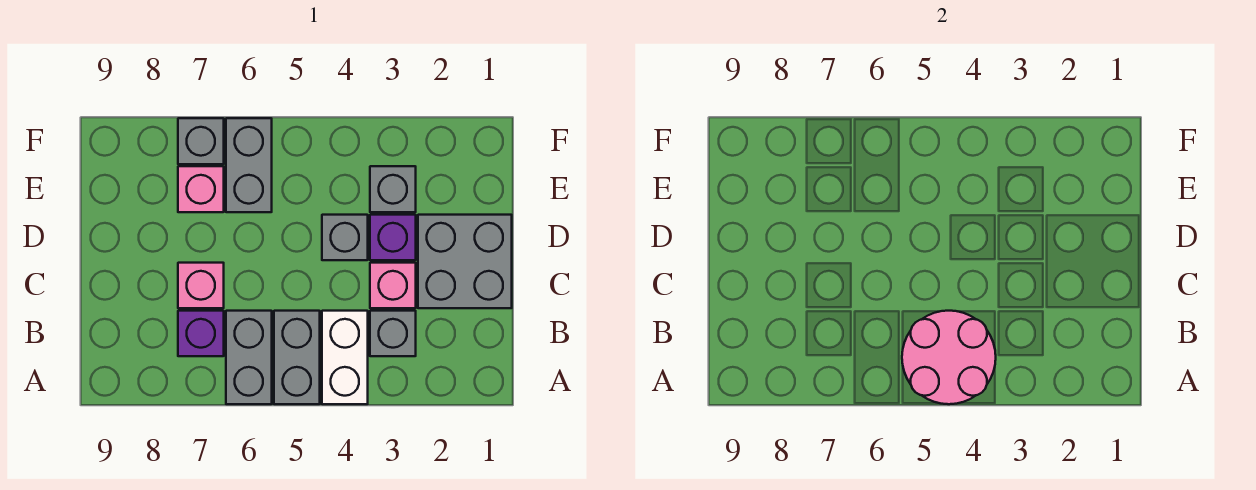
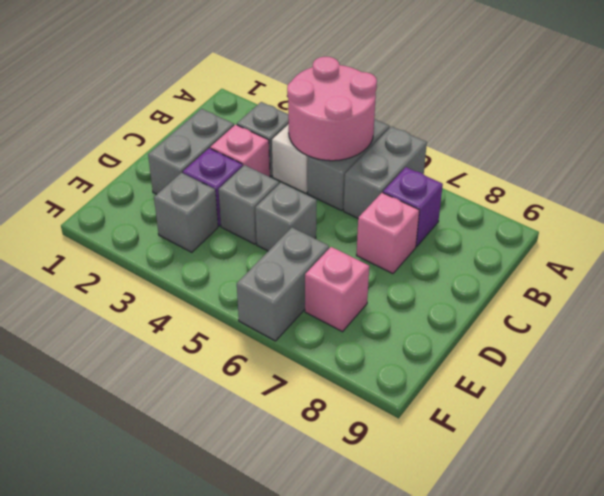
grey 2x2 brick [418,215,512,308] -> grey 1x2 brick [148,109,234,194]
grey 1x1 brick [178,118,224,164] -> grey 1x1 brick moved to [255,183,317,251]

